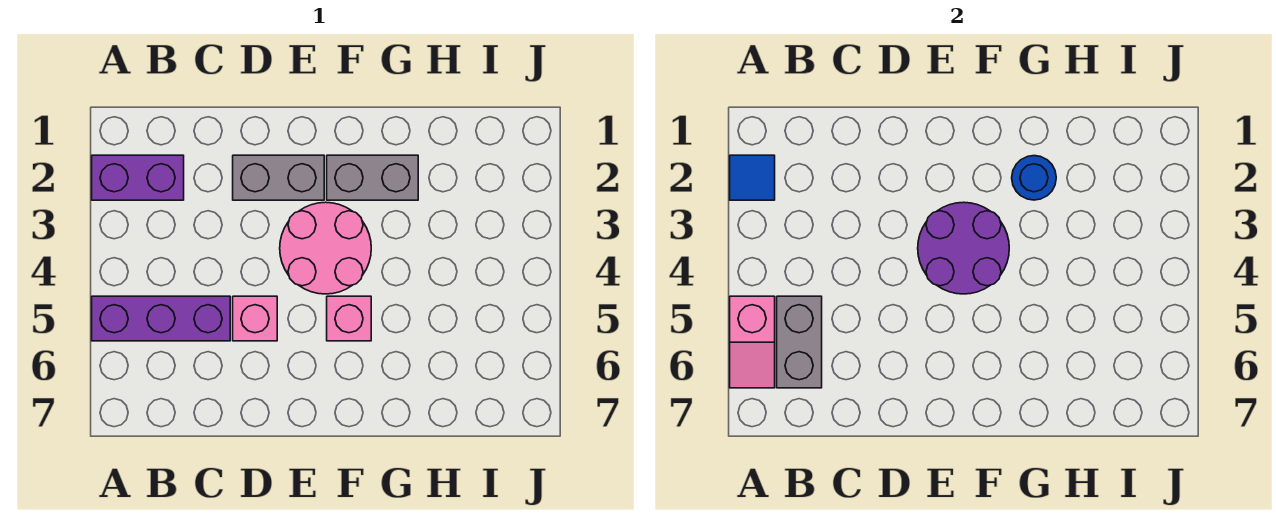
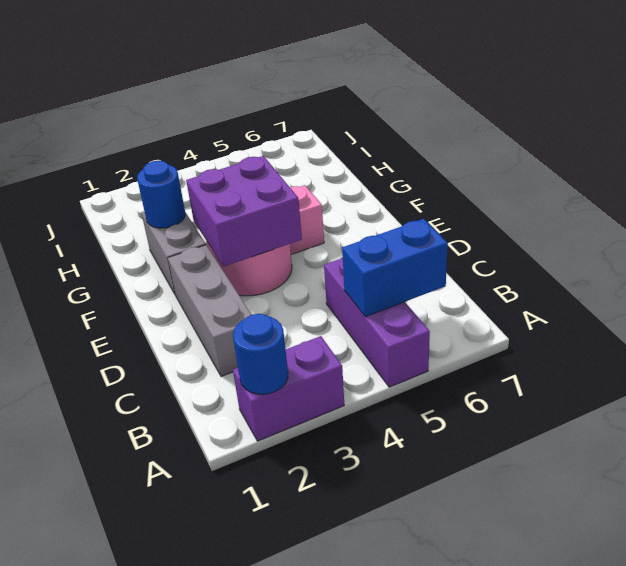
purple 1x2 brick [92,155,184,200] -> purple 1x2 brick turned to [233,336,344,441]
blue 1x1 tile [730,155,775,200] -> blue 1x1 round brick [233,314,288,394]
pink 1x2 slope [730,296,775,388] -> none
grey 1x2 brick [777,296,822,388] -> blue 1x2 brick [342,219,448,317]
grey 1x2 brick [233,155,324,200] -> grey 1x3 brick [168,245,252,376]
pink 1x1 brick [233,296,277,341] -> none
purple 2x2 round brick [918,202,1009,294] -> purple 2x2 brick [186,156,302,267]

